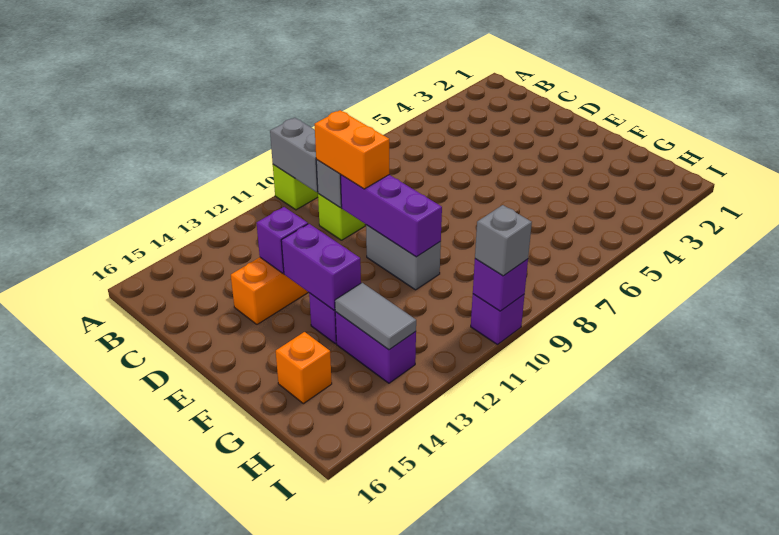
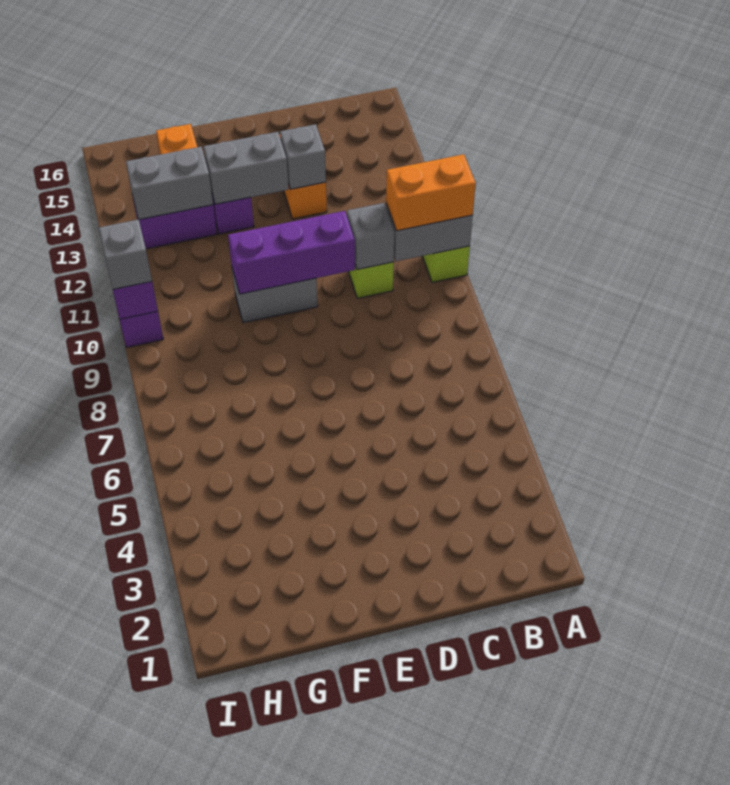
orange 1x2 brick [315,110,389,189] -> orange 1x2 brick moved to [386,154,476,231]
purple 1x1 brick [257,207,308,273] -> grey 1x1 brick [280,124,326,189]
purple 1x2 brick [281,224,361,310] -> grey 1x2 brick [204,132,289,204]
grey 1x2 tile [335,283,416,350] -> grey 1x2 brick [126,147,213,220]

